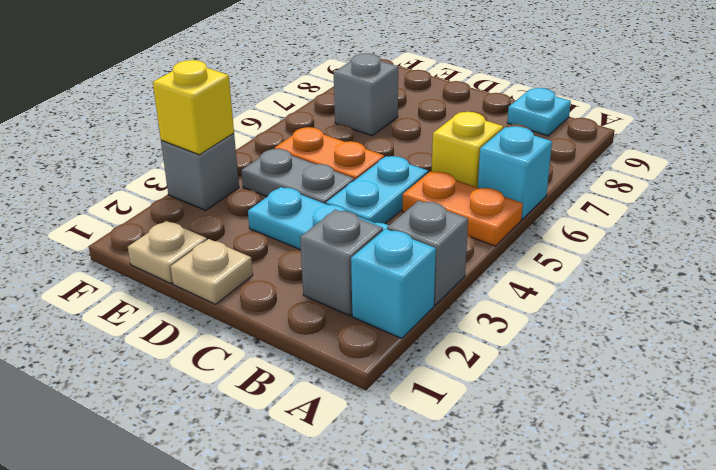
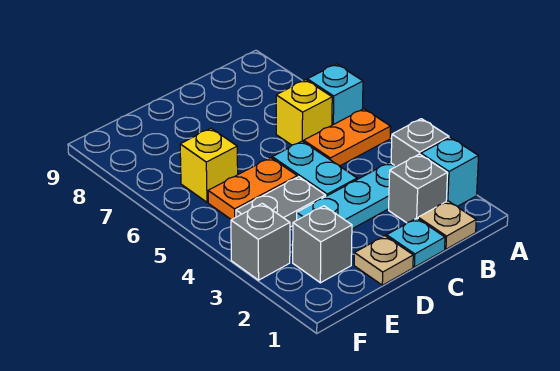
cyan 1x1 plate [507,88,571,136] -> cyan 1x1 plate moved to [387,218,445,267]
tan 1x1 plate [128,221,207,283] -> tan 1x1 plate moved to [418,201,476,249]
grey 1x1 brick [334,53,398,136] -> grey 1x1 brick moved to [293,206,352,283]
yellow 1x1 brick [153,60,234,155] -> yellow 1x1 brick moved to [180,128,238,202]

